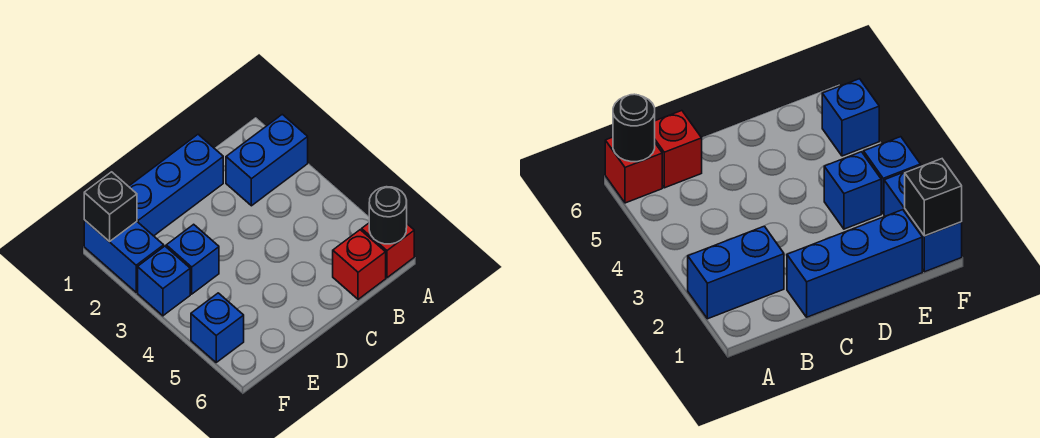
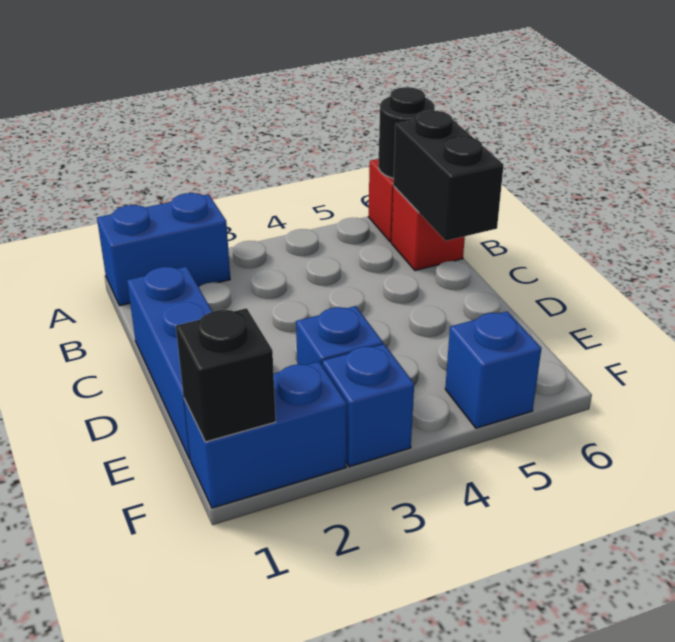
blue 1x2 brick [226,114,308,206] -> blue 1x2 brick turned to [97,193,230,306]
none -> black 1x2 brick [393,111,504,241]

